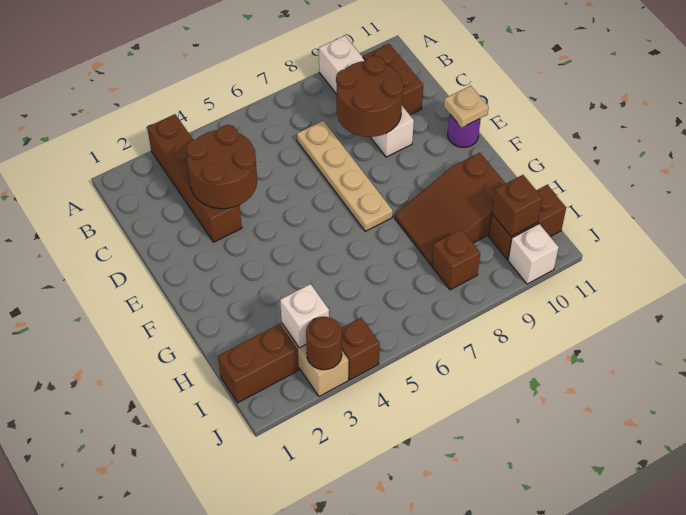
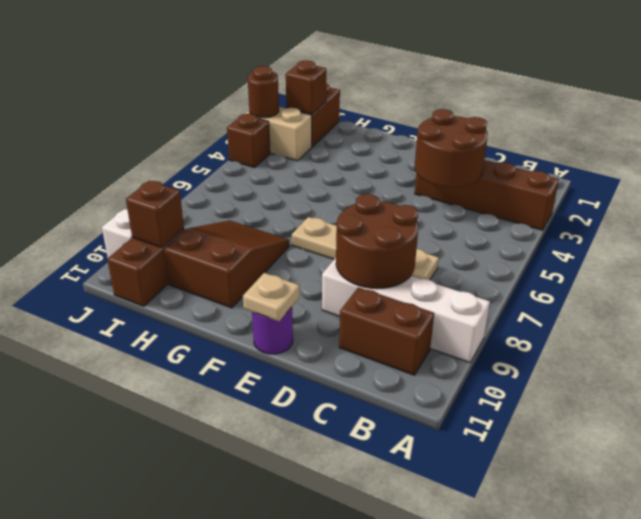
white 1x1 brick [280,284,329,348] -> none
brown 1x1 brick [432,229,480,290] -> brown 1x1 brick moved to [286,61,326,114]

